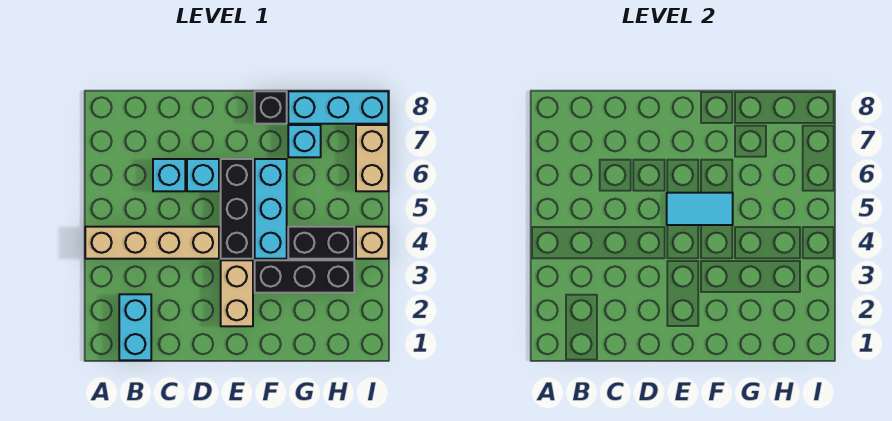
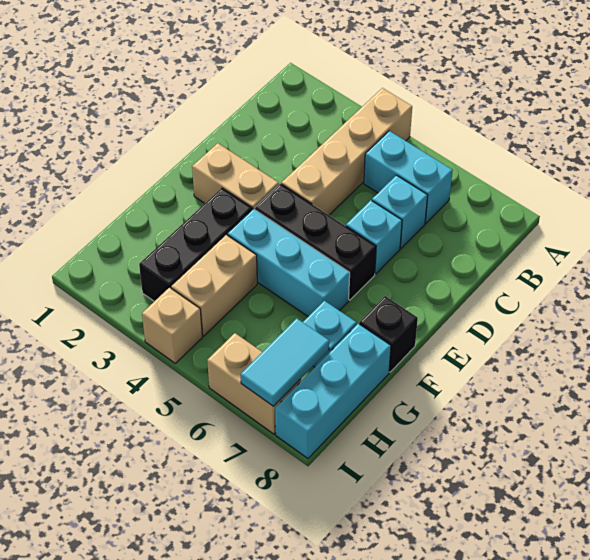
cyan 1x2 brick [119,294,151,360] -> cyan 1x2 brick moved to [364,131,453,223]
cyan 1x2 tile [667,193,733,225] -> cyan 1x2 tile moved to [241,318,329,406]
black 1x2 brick [288,227,354,259] -> tan 1x2 brick [171,235,257,336]

